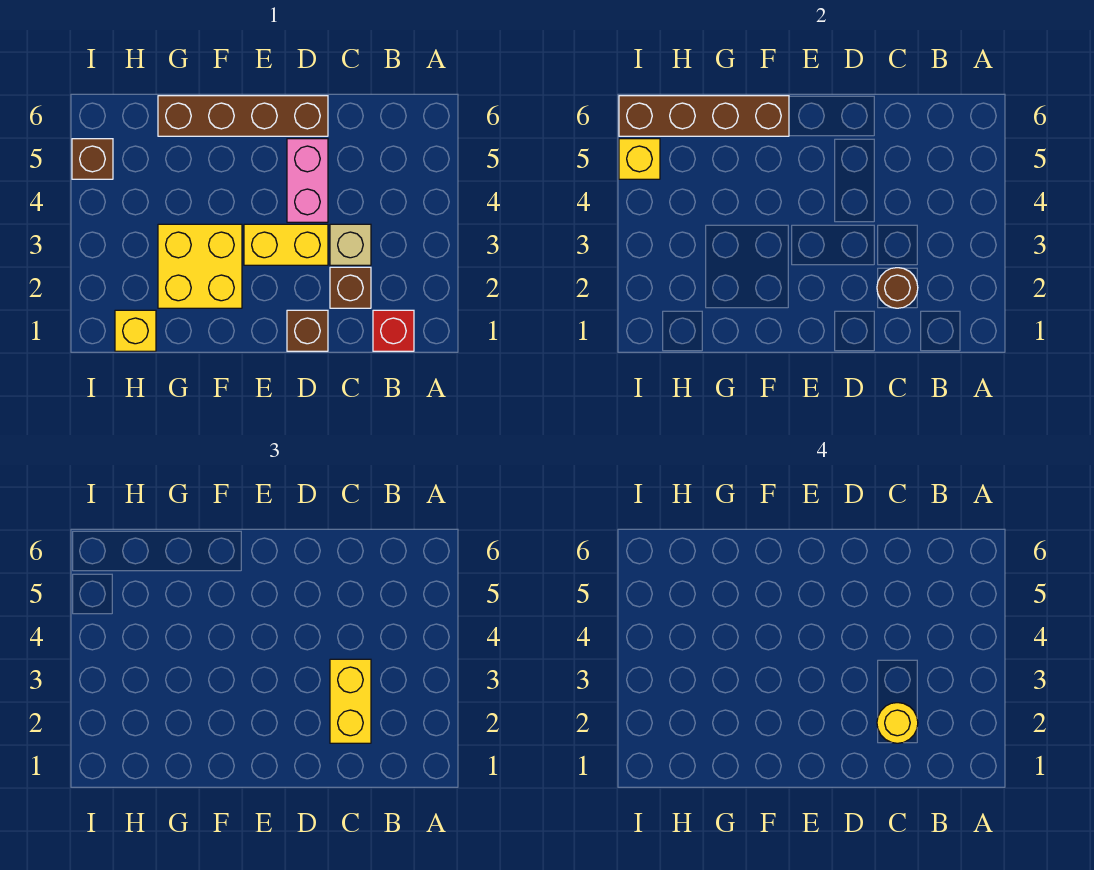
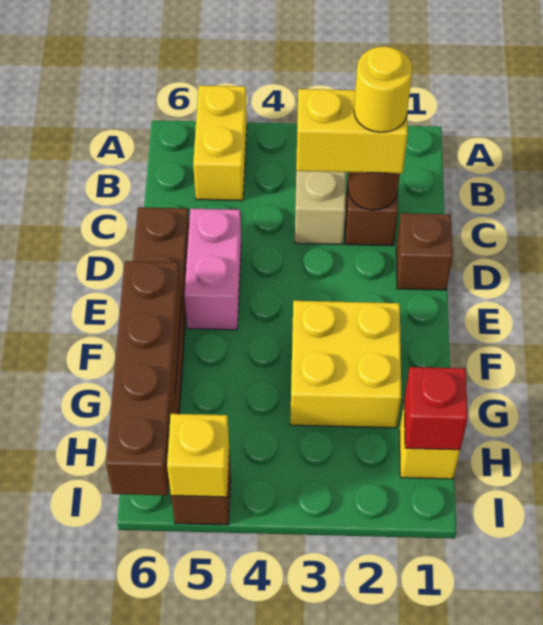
red 1x1 brick [373,310,414,351] -> red 1x1 brick moved to [404,367,468,450]
yellow 1x2 brick [244,224,328,265] -> yellow 1x2 brick moved to [193,85,247,201]
pink 1x2 brick [287,139,328,222] -> pink 1x2 brick turned to [184,209,241,330]

